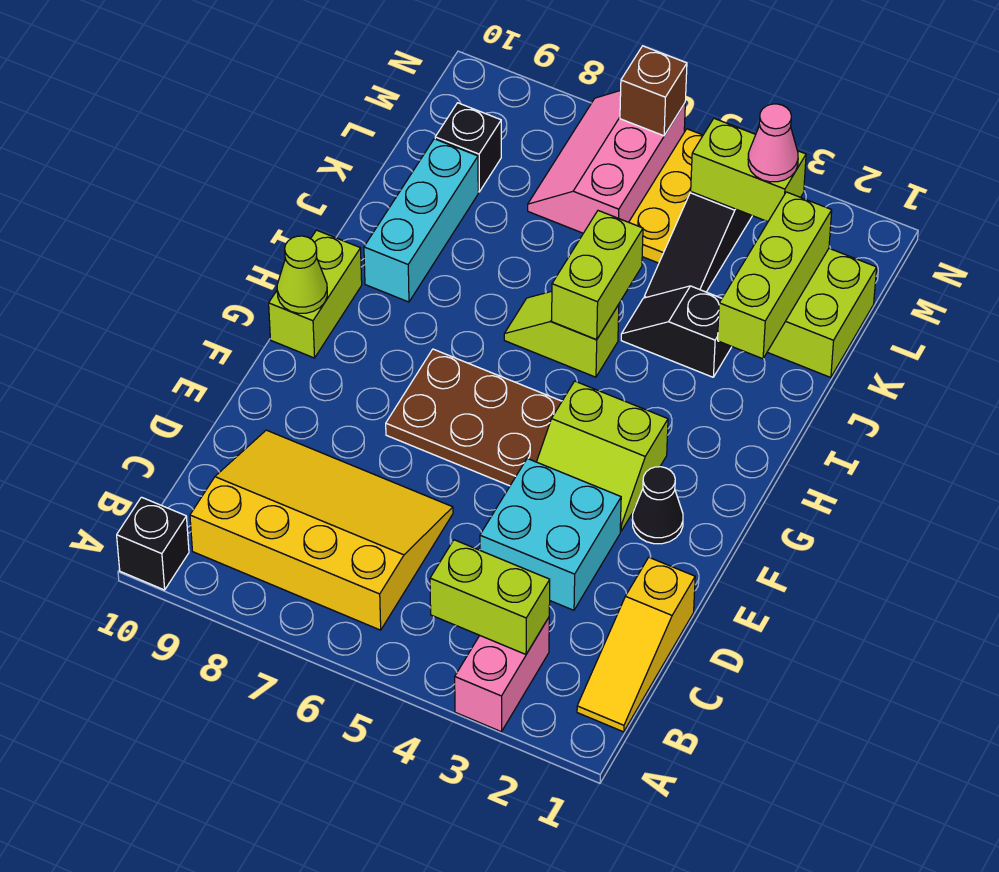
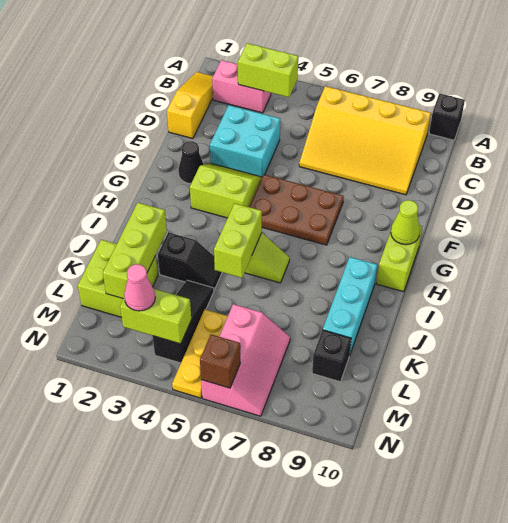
pink 1x2 brick [455,618,549,732] -> pink 1x2 brick turned to [212,60,271,113]

